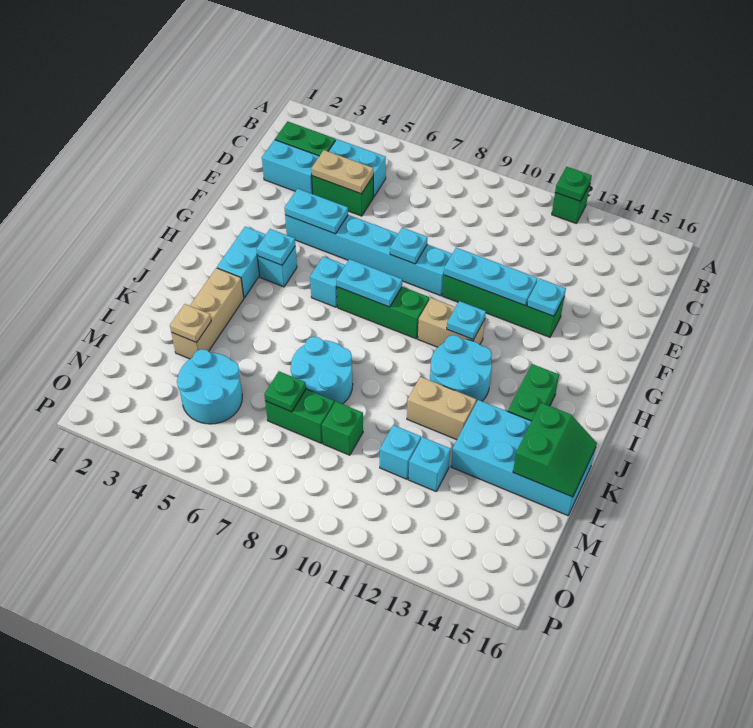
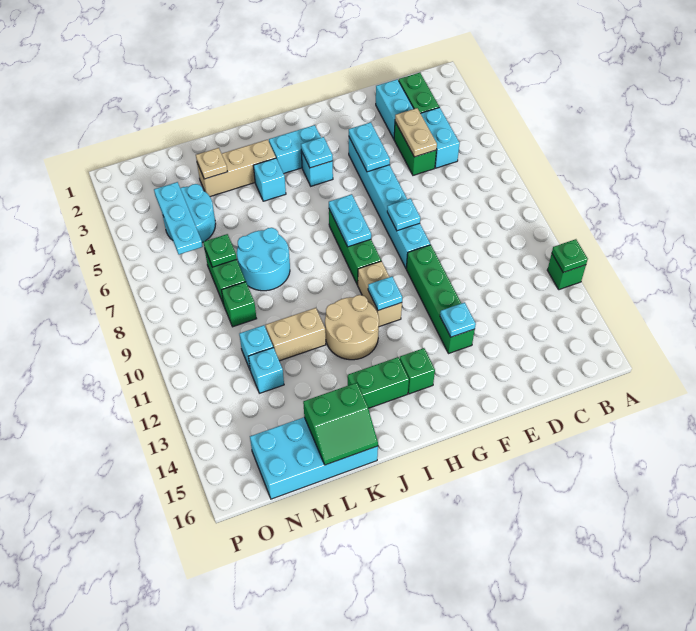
cyan 1x3 plate [444,248,538,305] -> cyan 1x3 plate moved to [154,182,203,254]
cyan 1x1 brick [310,256,345,307] -> cyan 1x1 brick moved to [253,158,286,201]
none -> green 1x1 brick [400,348,435,394]
cyan 2x2 round brick [430,335,492,402] -> tan 2x2 round brick [325,295,379,360]
tan 1x2 brick [407,377,477,440] -> tan 1x2 brick turned to [266,308,326,361]
cyan 2x4 brick [451,400,596,516] -> cyan 2x4 brick turned to [250,417,378,499]

